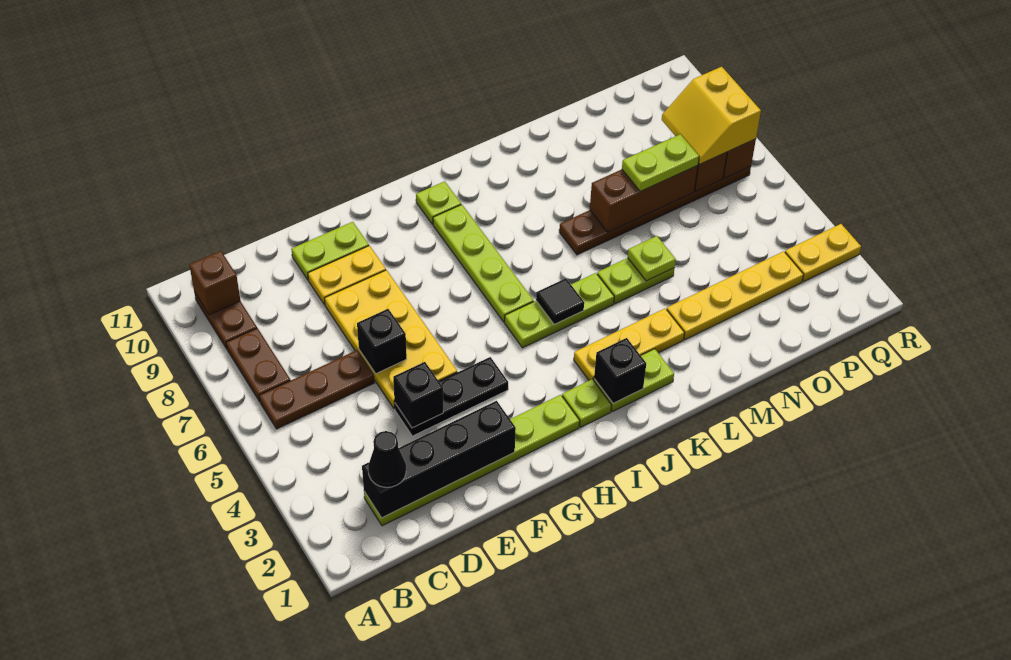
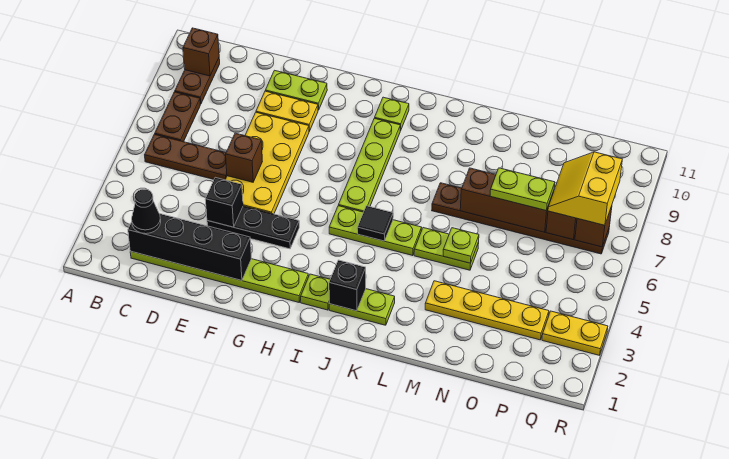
black 1x1 brick [357,309,407,374] -> brown 1x1 brick [226,133,262,182]
yellow 1x3 plate [574,308,684,380] -> none

